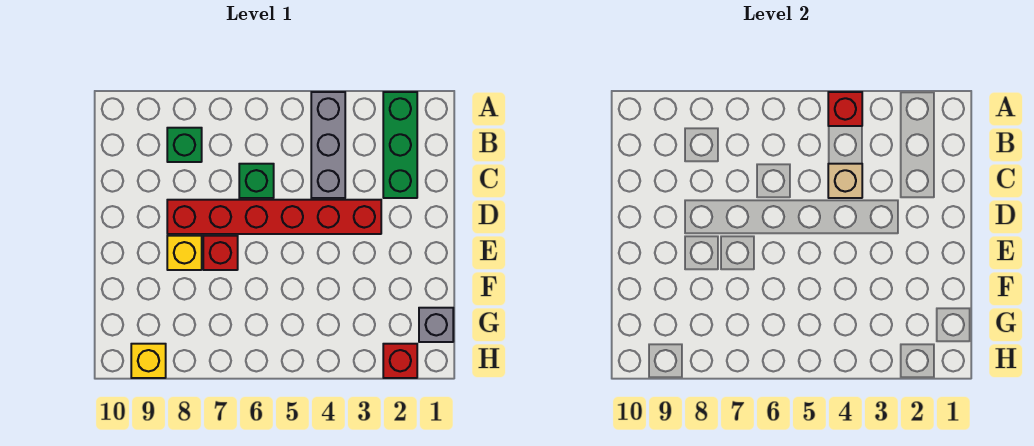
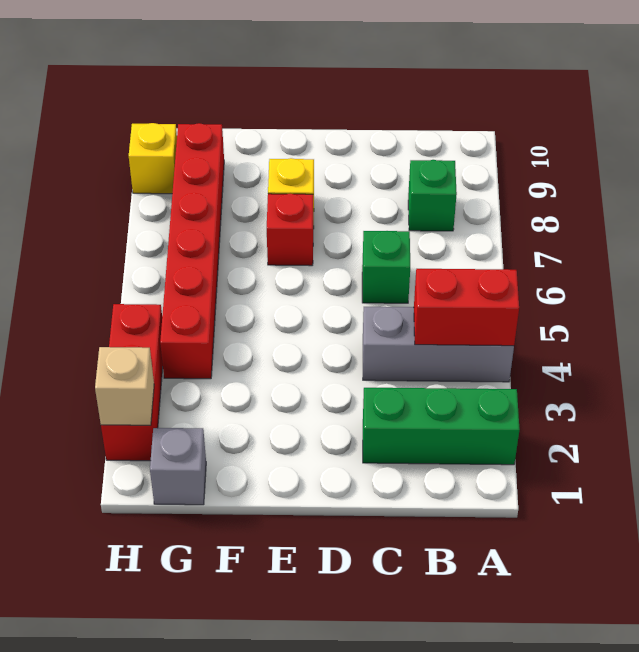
red 1x1 brick [828,92,862,126] -> red 1x2 brick [414,269,519,346]
tan 1x1 brick [828,164,862,198] -> tan 1x1 brick moved to [95,347,154,425]
red 1x6 brick [167,200,381,234] -> red 1x6 brick moved to [160,123,224,379]
red 1x1 brick [383,344,417,378] -> red 1x3 brick [101,304,163,461]

